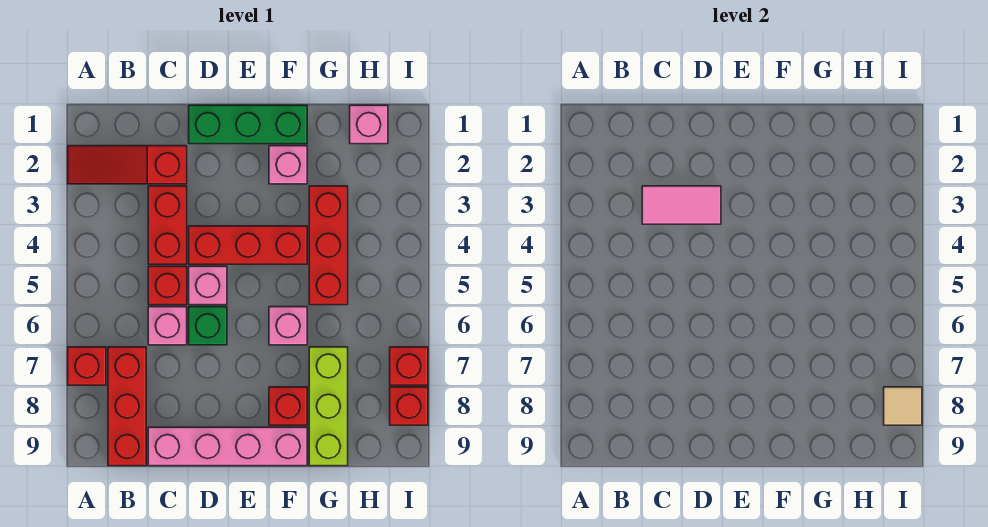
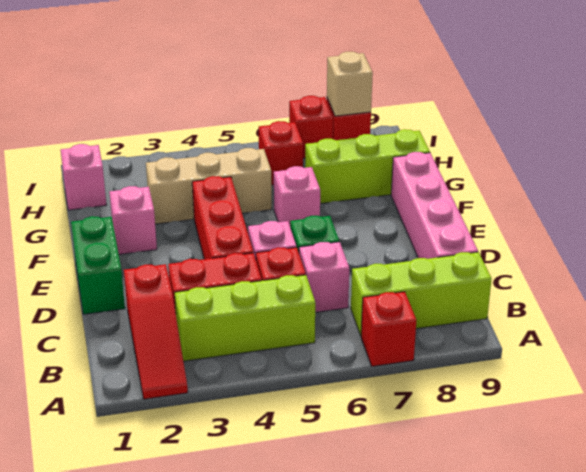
none -> lime 1x3 brick [174,275,315,361]
red 1x3 brick [108,347,146,466] -> lime 1x3 brick [351,252,492,336]
pink 1x2 tile [642,186,721,224] -> none
green 1x3 brick [189,105,307,144] -> green 1x2 brick [71,216,125,314]
red 1x1 brick [269,387,307,425] -> red 1x1 brick moved to [259,121,303,185]
red 1x3 brick [309,186,348,305] -> tan 1x3 brick [146,148,272,224]
tan 1x1 tile [884,387,922,425] -> tan 1x1 brick [327,52,373,116]

